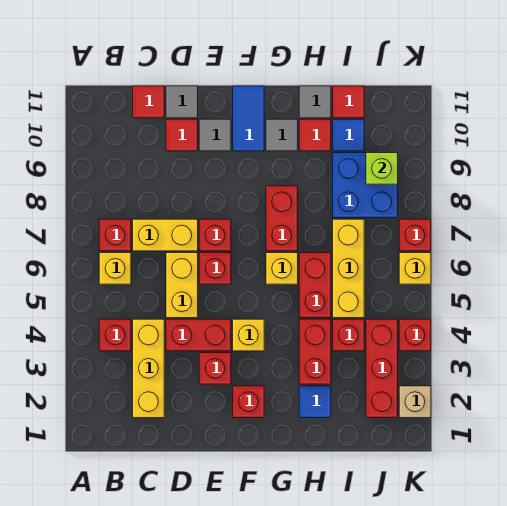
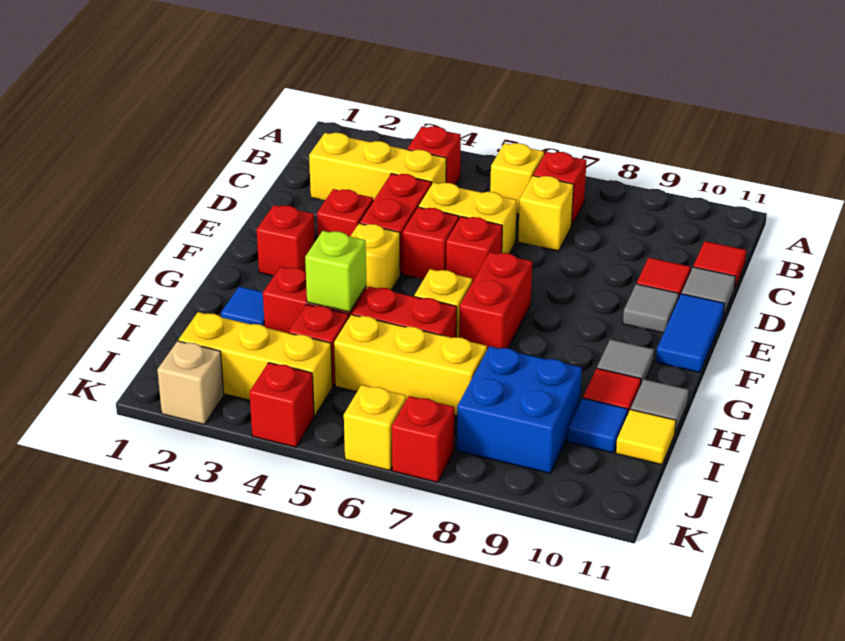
yellow 1x2 brick [133,219,198,251] -> yellow 1x1 brick [518,176,574,251]
red 1x1 brick [199,219,231,251] -> red 1x1 brick moved to [403,207,459,280]
blue 1x2 tile [233,86,264,151] -> blue 1x2 tile turned to [656,294,724,373]
red 1x2 brick [266,186,298,251] -> red 1x2 brick turned to [459,252,532,350]
red 1x1 tile [333,86,364,118] -> yellow 1x1 tile [616,409,676,465]
red 1x3 brick [366,319,398,418] -> yellow 1x3 brick [179,312,332,416]
lime 1x1 brick [366,153,398,184] -> lime 1x1 brick moved to [305,231,366,312]

